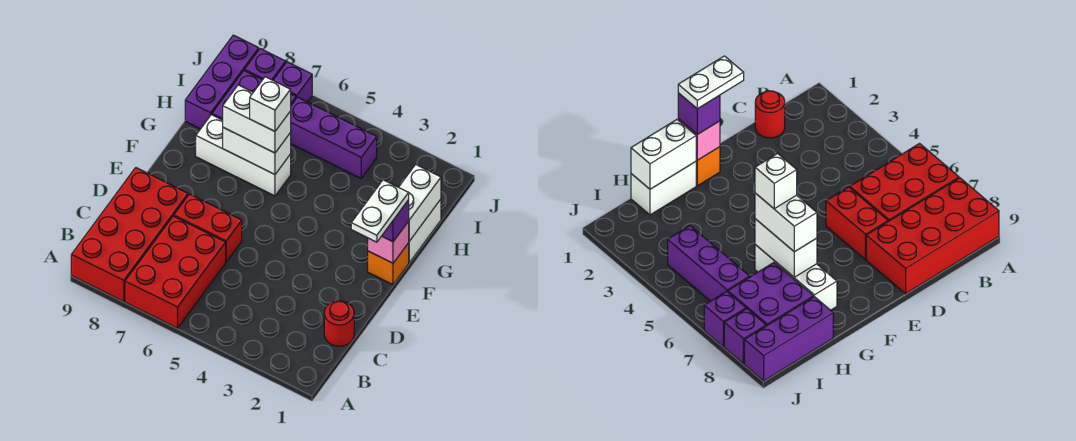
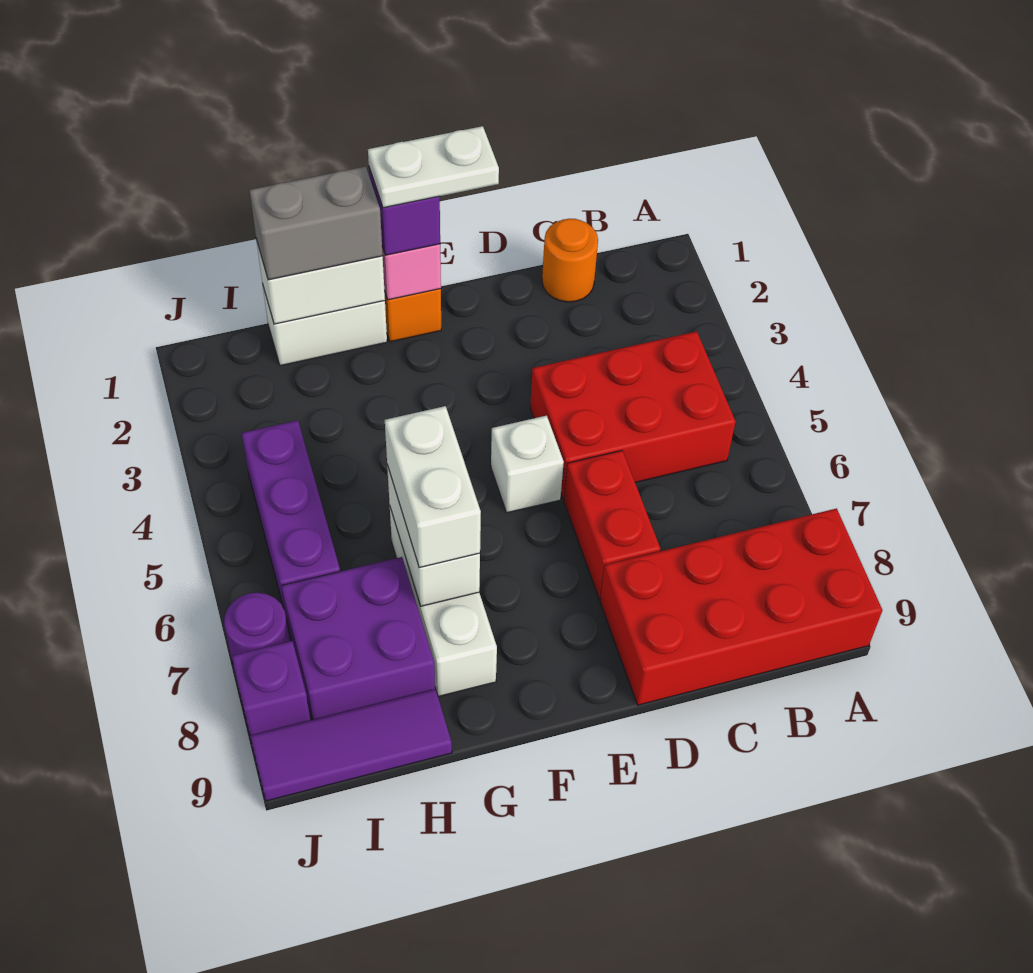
red 2x3 brick [125,216,226,328] -> red 2x3 brick moved to [530,331,736,499]
red 1x1 round brick [324,301,354,346] -> orange 1x1 round brick [542,219,598,302]
none -> grey 1x2 brick [250,166,383,280]
white 1x1 brick [250,77,291,131] -> white 1x1 brick moved to [491,416,564,513]
purple 1x3 brick [185,35,259,129] -> purple 1x3 tile [250,689,452,801]
purple 1x1 brick [273,62,312,102] -> purple 1x1 round brick [224,593,290,663]

